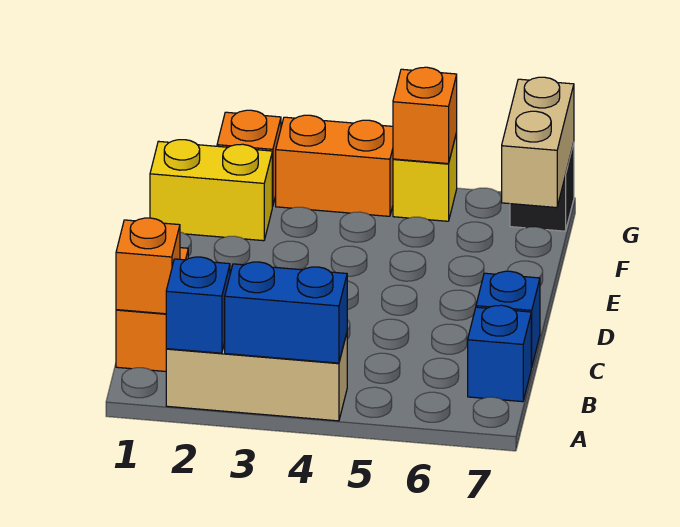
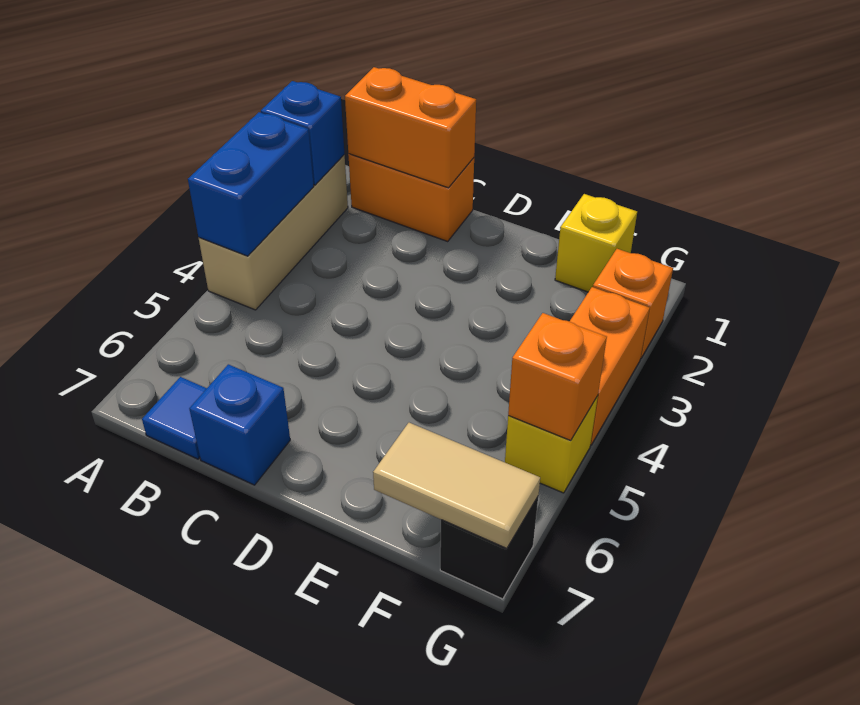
orange 1x1 brick [116,218,180,314] -> orange 1x2 brick [345,67,476,188]
blue 1x1 brick [468,305,531,402] -> blue 1x1 tile [142,377,207,459]
yellow 1x2 brick [150,140,272,241] -> yellow 1x1 brick [555,194,637,292]
tan 1x2 brick [502,77,574,208] -> tan 1x2 tile [373,423,540,548]

